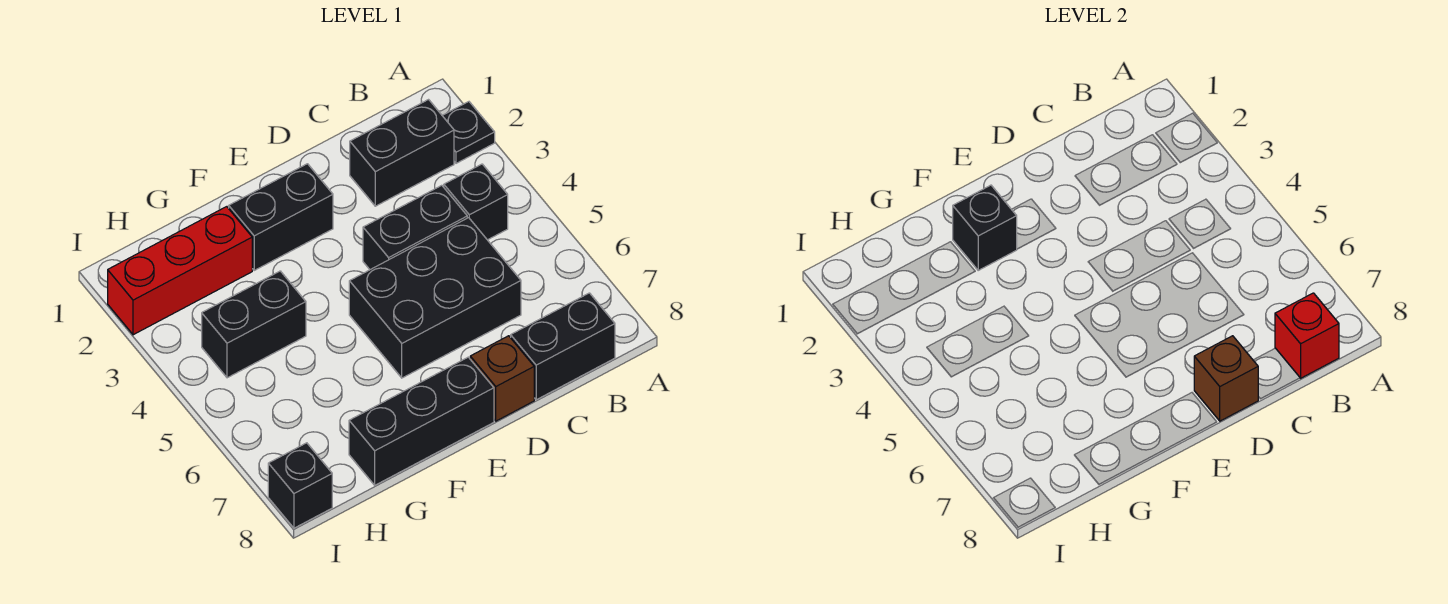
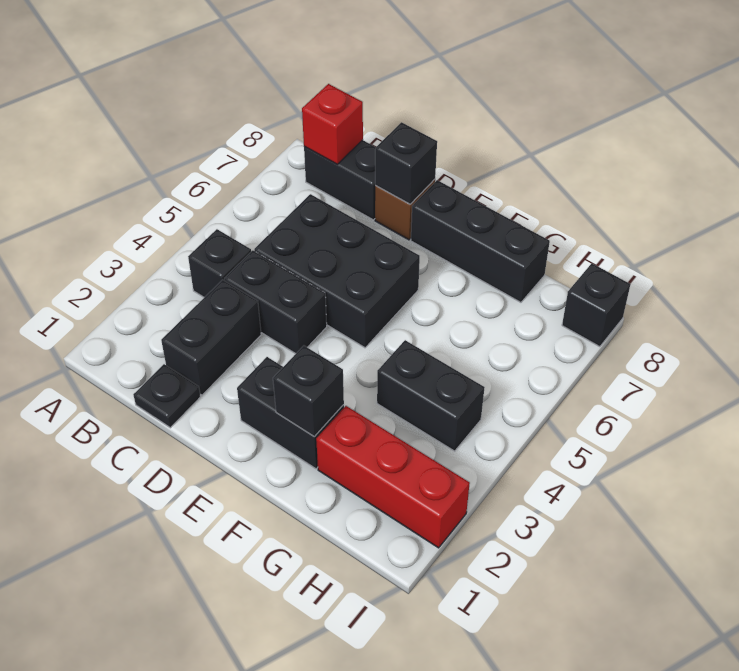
black 1x1 plate [442,102,495,163] -> black 1x1 plate moved to [133,364,201,428]
black 1x2 brick [350,100,454,206] -> black 1x2 brick turned to [161,280,261,395]
brown 1x1 brick [1194,336,1258,421] -> black 1x1 brick [375,122,437,204]

